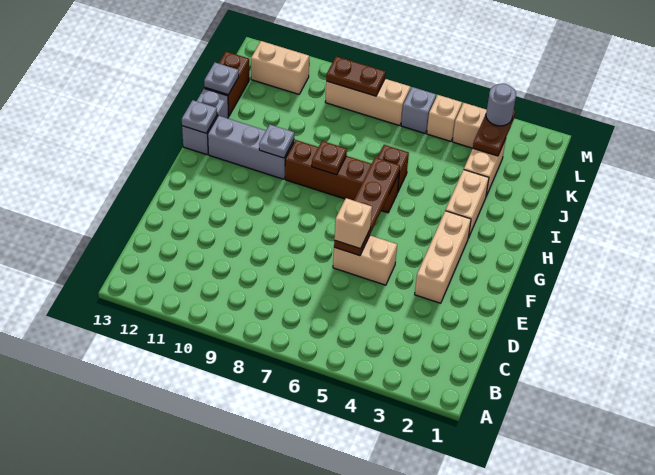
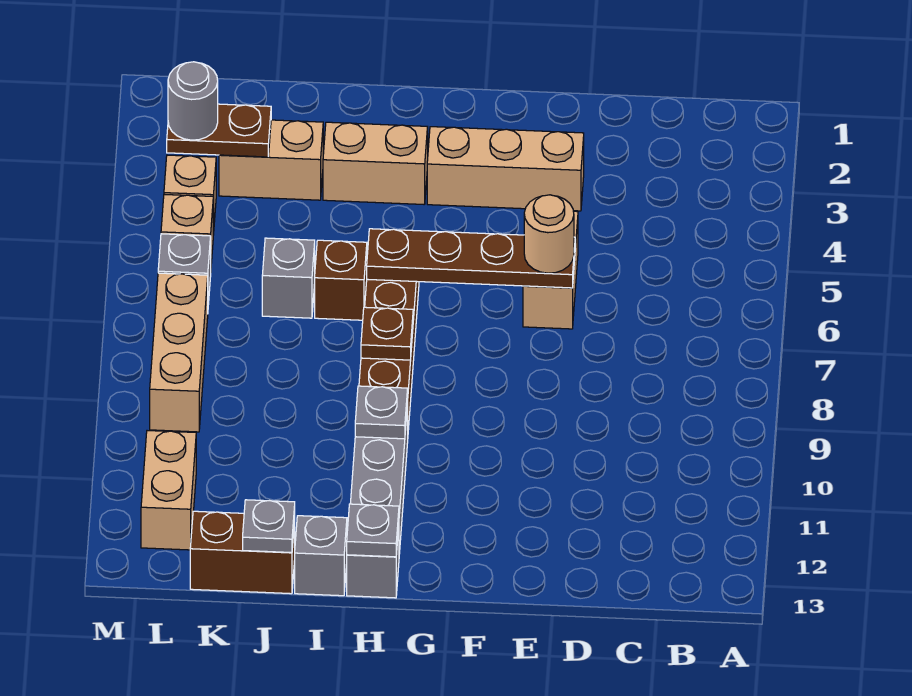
tan 1x1 brick [334,198,372,249] -> tan 1x1 round brick [524,195,574,273]
none -> grey 1x1 brick [262,238,315,318]
brown 1x2 plate [326,56,386,96] -> none

